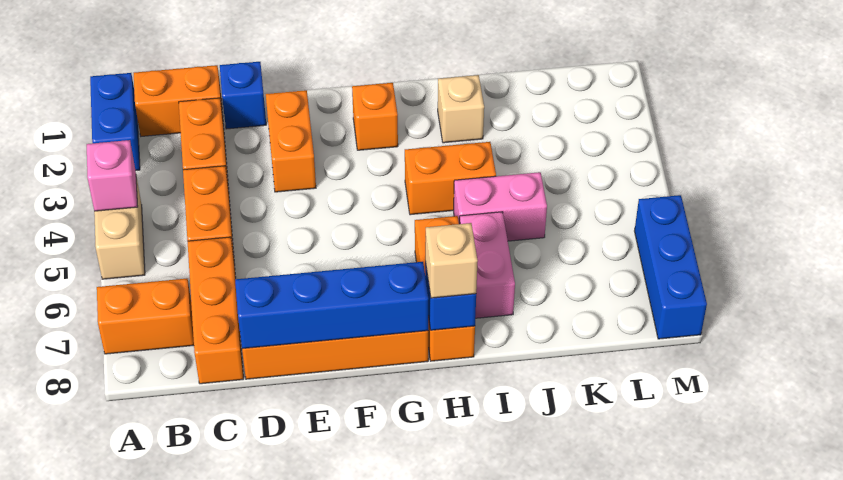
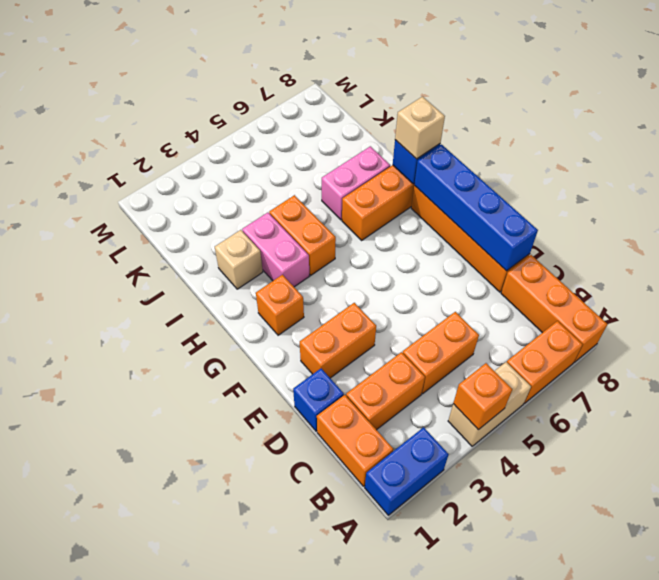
pink 1x1 brick [87,140,138,211] -> orange 1x1 brick [453,363,512,430]
orange 1x2 brick [97,279,194,354] -> orange 1x2 brick turned to [507,321,583,403]
orange 1x3 brick [187,237,243,384] -> orange 1x3 brick turned to [501,255,607,362]
pink 1x2 brick [454,172,547,241] -> pink 1x2 brick moved to [242,213,309,287]
blue 1x3 brick [635,195,707,339] -> none

